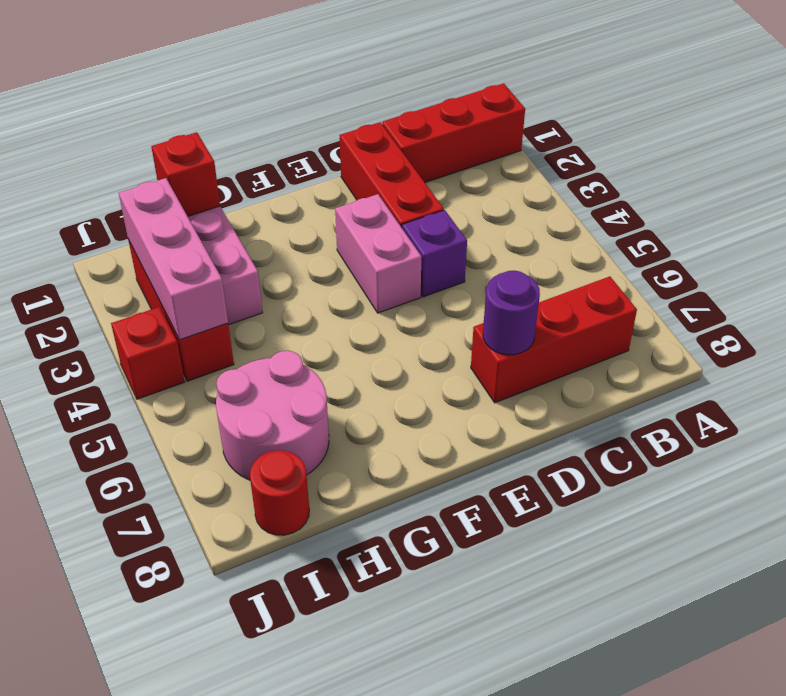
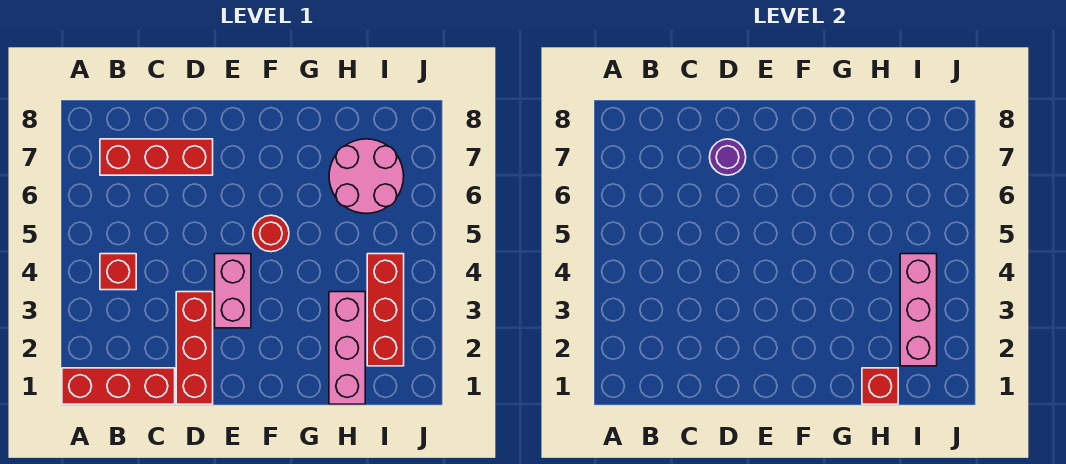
purple 1x1 brick [402,210,467,297] -> none
red 1x1 round brick [250,450,309,535] -> red 1x1 round brick moved to [253,215,289,252]
red 1x1 brick [111,307,185,399] -> red 1x1 brick moved to [100,254,136,290]

